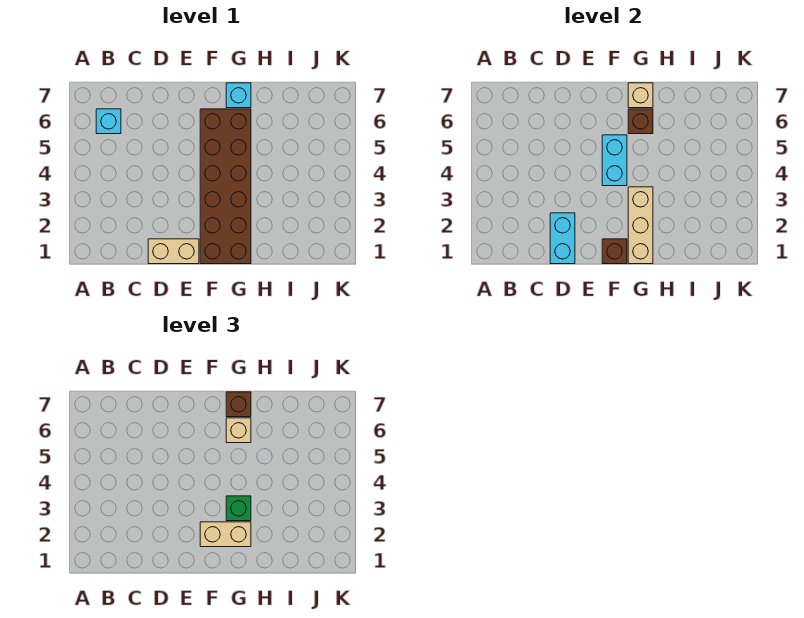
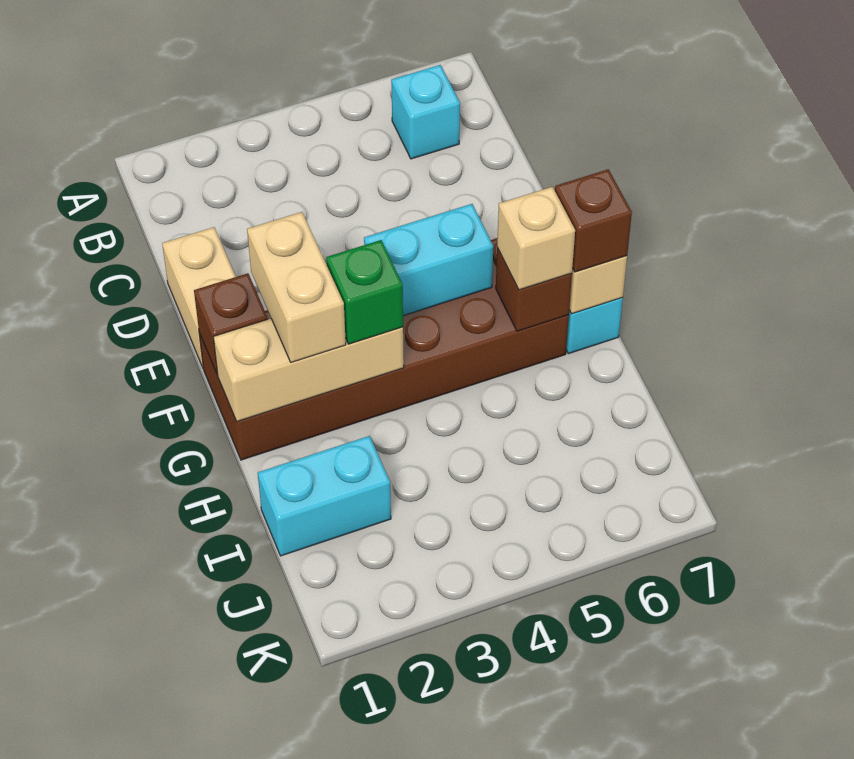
cyan 1x2 brick [550,213,575,264] -> cyan 1x2 brick moved to [258,436,391,556]

